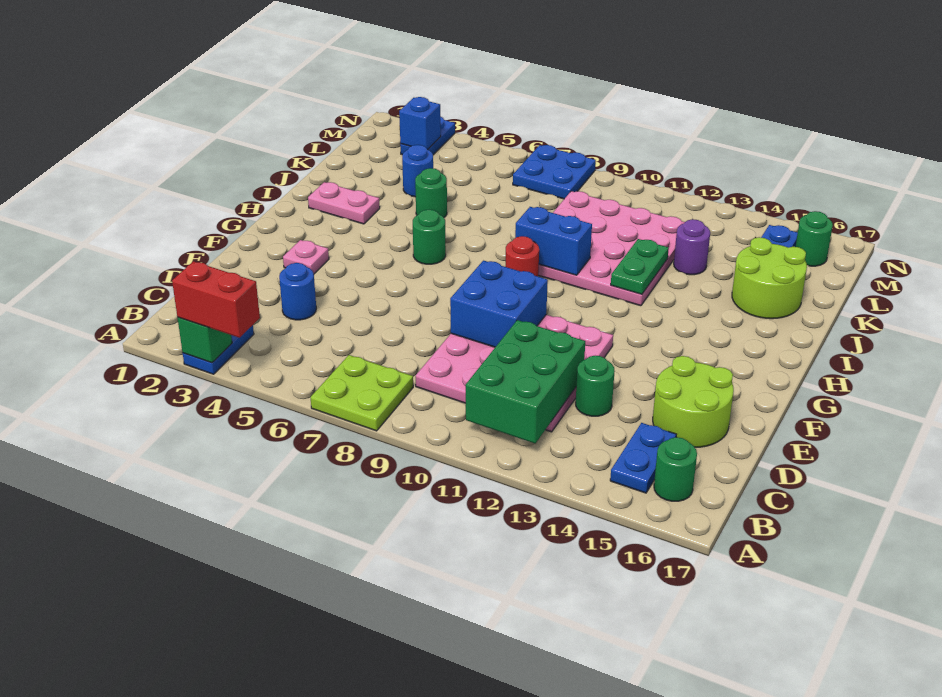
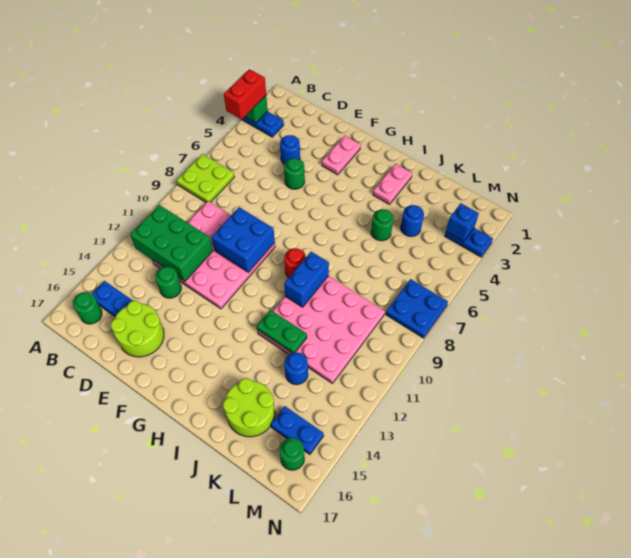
pink 1x1 plate [283,240,329,274] -> pink 1x2 plate [322,136,361,175]
green 1x1 round brick [413,210,446,264] -> green 1x1 round brick moved to [284,158,305,189]
purple 1x1 round brick [674,219,710,275] -> blue 1x1 round brick [285,352,308,385]

